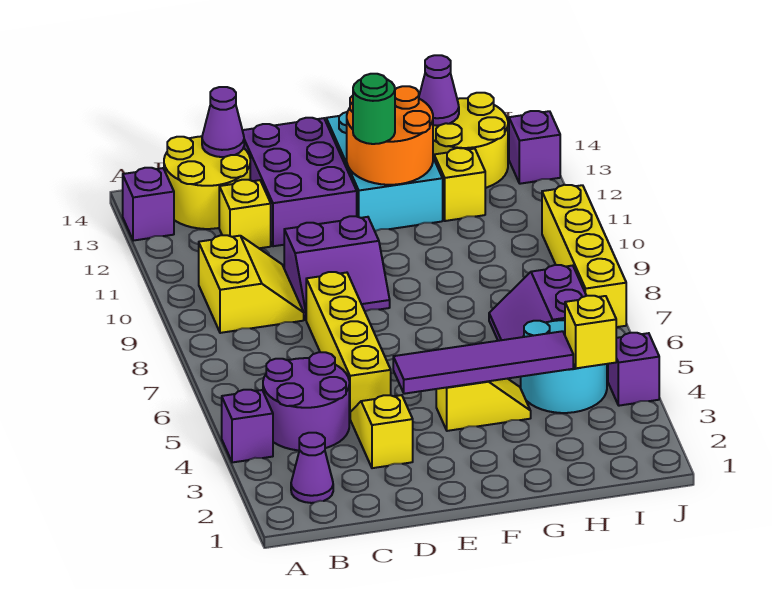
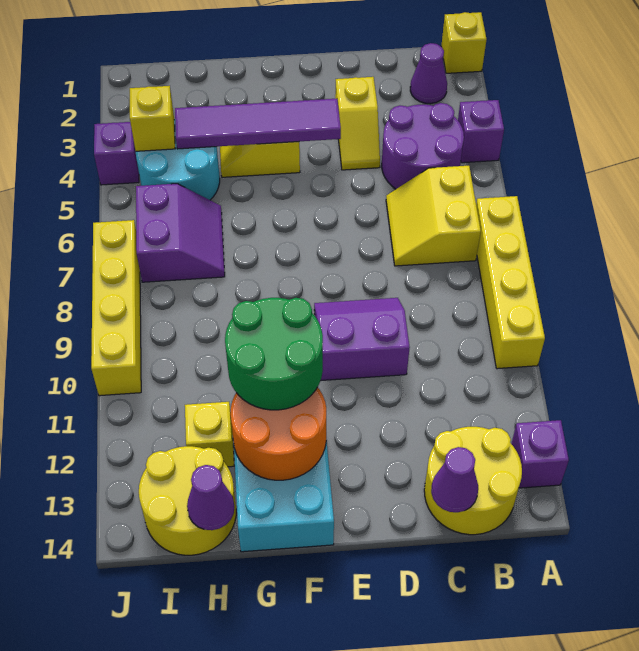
yellow 2x2 slope [199,235,304,333] -> yellow 2x2 slope moved to [386,166,481,266]
yellow 1x1 brick [219,180,271,248] -> yellow 1x1 brick moved to [441,12,487,73]
yellow 1x4 brick [306,272,391,418] -> yellow 1x4 brick moved to [476,196,545,369]
purple 2x3 brick [242,118,357,246] -> none
green 1x1 round brick [353,74,395,144] -> green 2x2 round brick [225,298,323,410]
purple 1x1 brick [509,111,560,184] -> none

